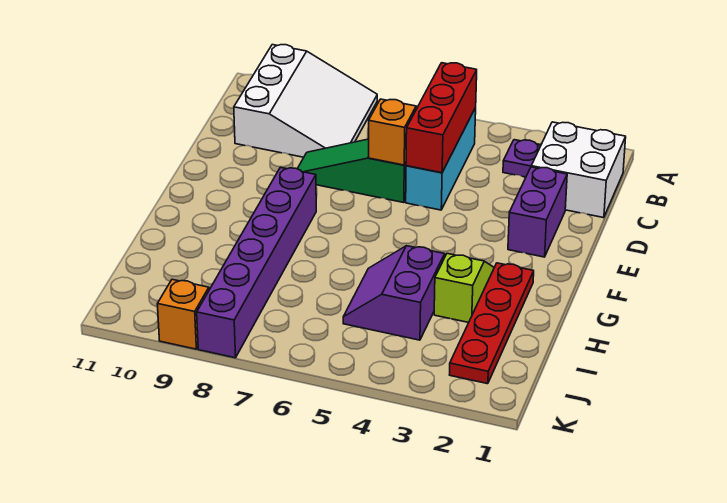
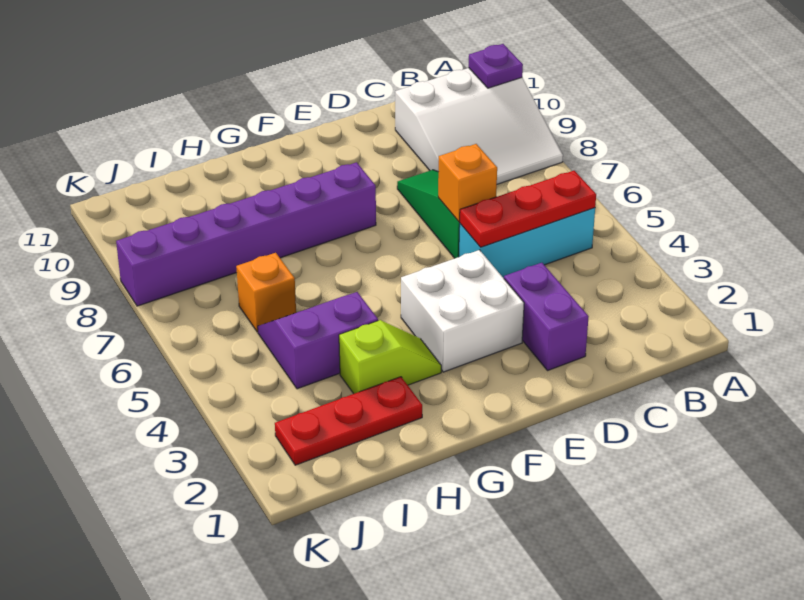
white 2x2 brick [531,122,626,218] -> white 2x2 brick moved to [401,250,524,372]
purple 1x1 plate [503,140,541,177] -> purple 1x1 plate moved to [469,44,523,88]
red 1x3 brick [406,63,477,173] -> red 1x3 plate [459,171,596,247]
purple 1x2 brick [508,167,567,257] -> purple 1x2 brick turned to [504,263,589,370]
red 1x4 plate [450,263,534,384] -> red 1x3 plate [275,377,422,465]
orange 1x1 brick [157,279,209,349] -> orange 1x1 brick moved to [236,253,296,332]

